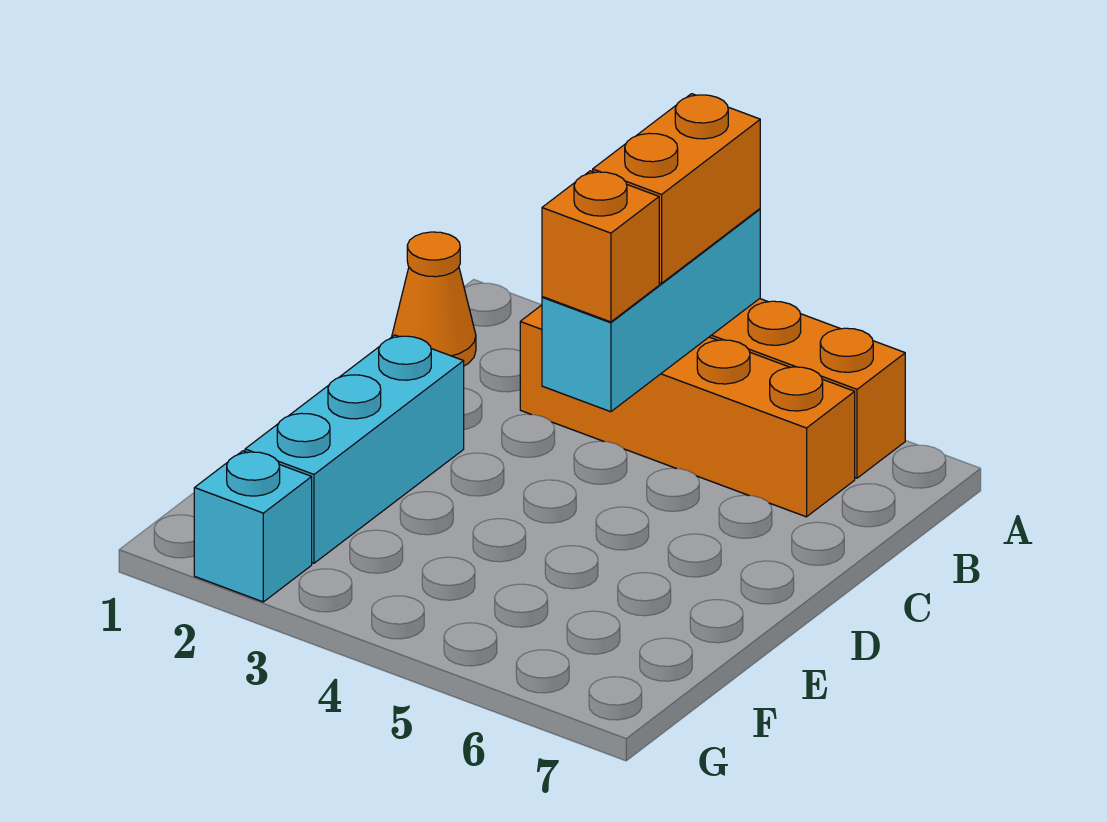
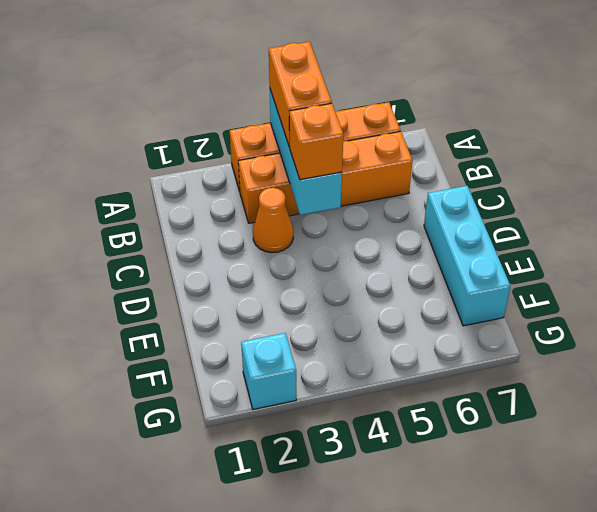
orange 1x1 cone [392,232,476,366] -> orange 1x1 cone moved to [253,188,293,253]
cyan 1x3 brick [245,335,464,563] -> cyan 1x3 brick moved to [424,186,510,326]

